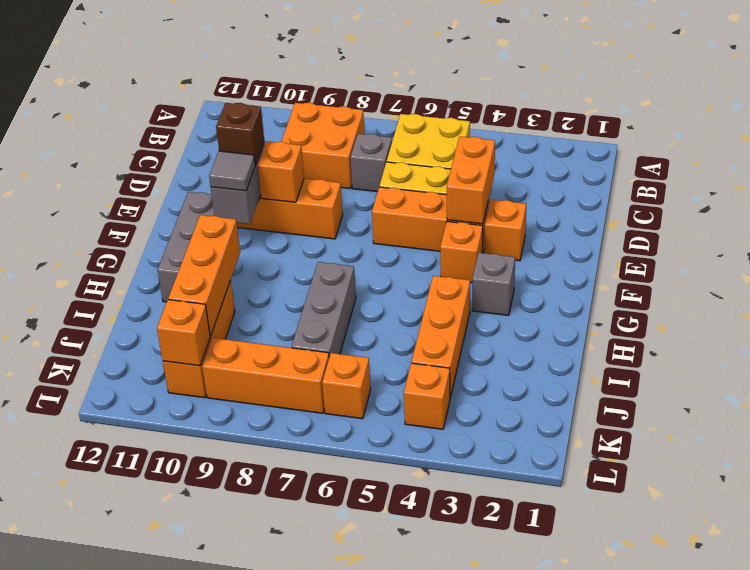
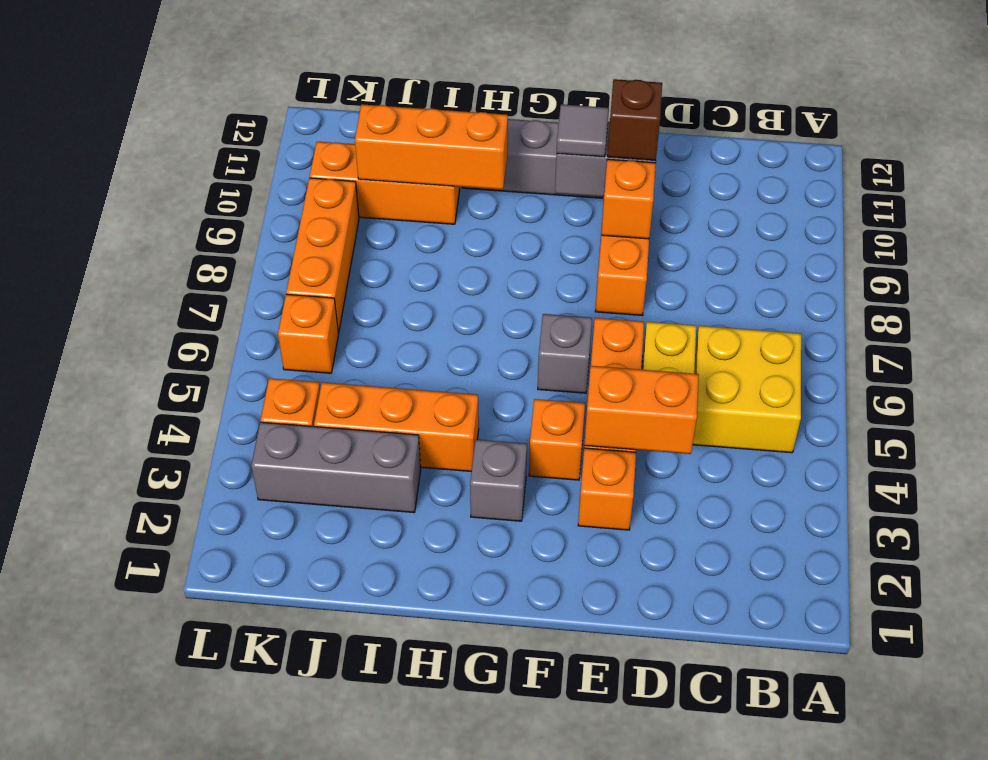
orange 2x2 brick [281,103,365,189] -> none
grey 1x1 brick [350,134,392,192] -> grey 1x1 brick moved to [538,314,592,393]
grey 1x3 brick [291,262,356,357] -> grey 1x3 brick moved to [251,422,421,513]
orange 1x1 brick [157,300,210,366] -> none

